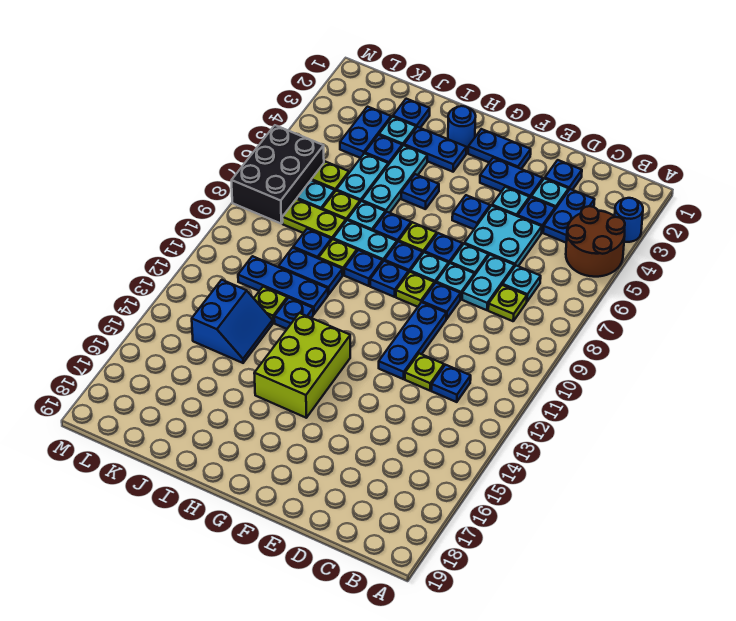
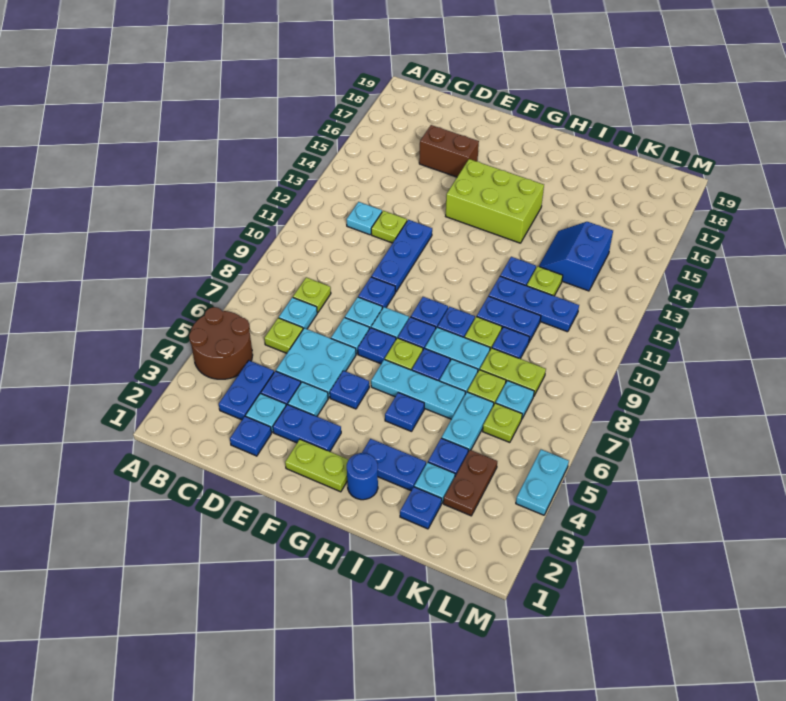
blue 1x1 round brick [615,198,643,242] -> none
blue 1x1 plate [431,365,471,402] -> cyan 1x1 plate [346,202,382,235]
cyan 1x2 plate [462,255,514,310] -> cyan 1x2 plate moved to [516,450,569,515]
none -> brown 1x2 brick [419,125,479,177]
blue 1x2 plate [468,129,531,169] -> lime 1x2 plate [285,439,349,492]
lime 1x1 plate [396,272,434,307] -> lime 1x1 plate moved to [264,318,303,353]
lime 2x3 brick [254,313,350,418] -> lime 2x3 brick turned to [446,159,544,243]
cyan 1x3 plate [362,145,427,213] -> cyan 1x3 plate turned to [371,359,465,419]
blue 1x2 plate [340,107,391,158] -> brown 1x2 plate [443,450,497,516]
black 2x3 brick [232,125,324,223] -> none

